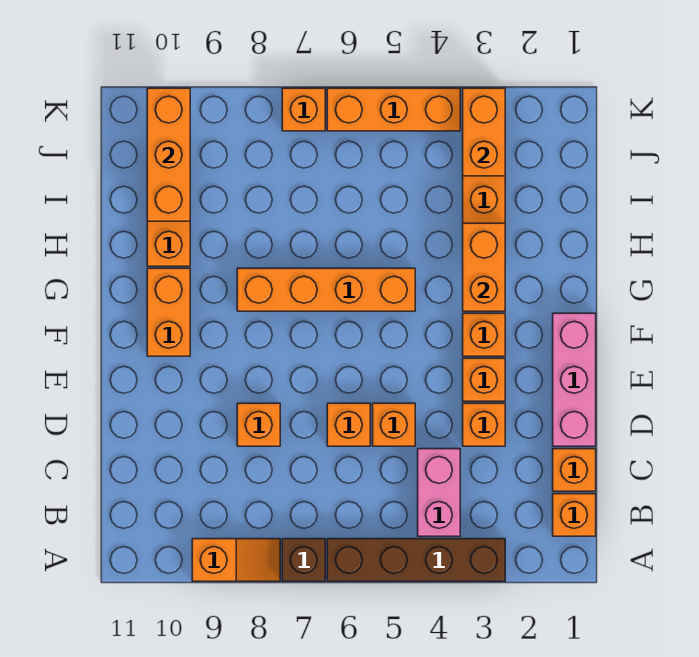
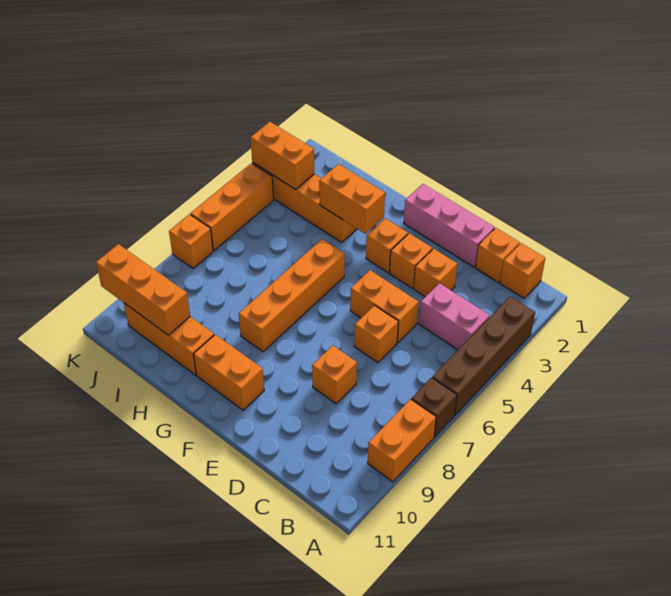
orange 1x2 slope [192,539,280,581] -> orange 1x2 brick [368,399,436,482]
orange 1x1 brick [373,403,415,446] -> orange 1x2 brick [350,270,419,343]

